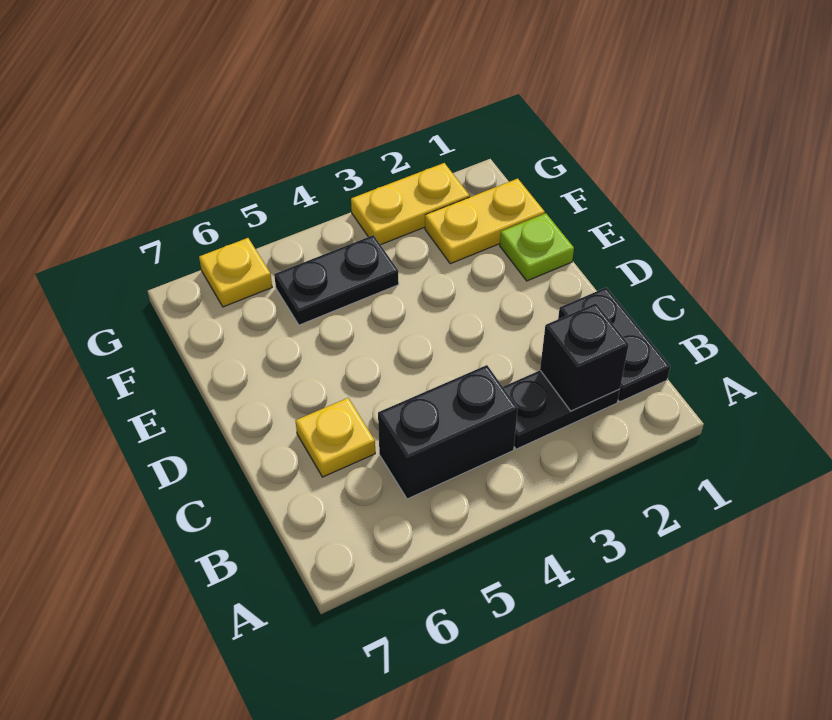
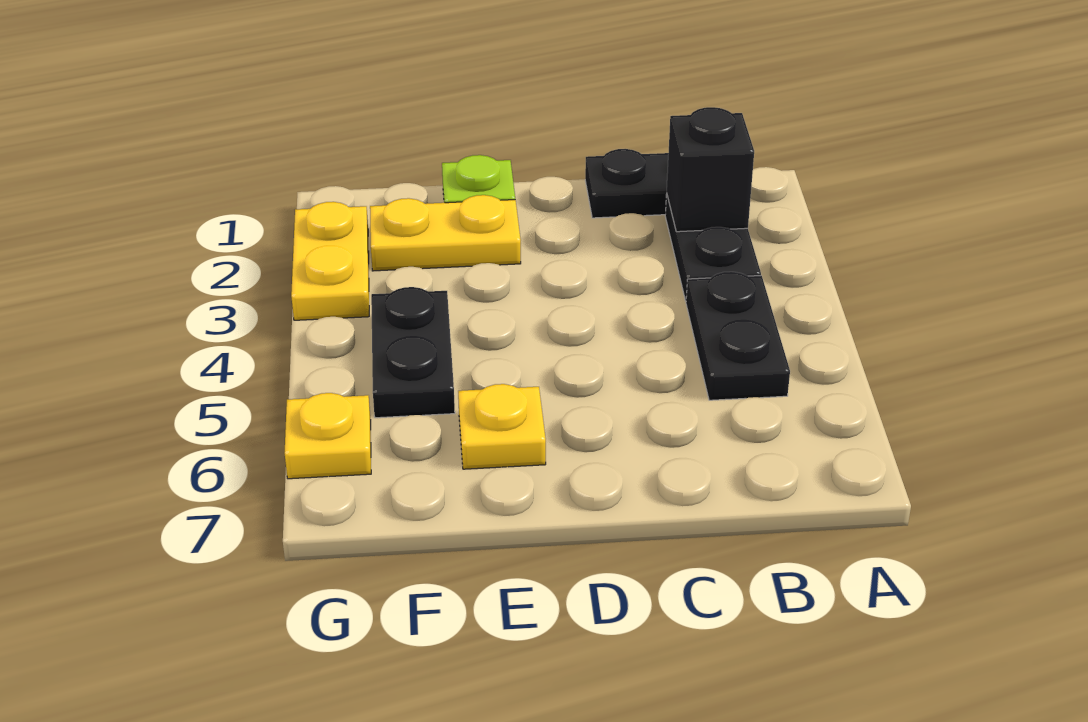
black 1x2 brick [378,365,518,499] -> black 1x2 plate [686,272,790,400]
yellow 1x1 plate [296,398,375,477] -> yellow 1x1 plate moved to [458,384,546,469]
yellow 1x2 plate [425,179,545,264] -> yellow 1x2 plate turned to [370,195,521,271]

